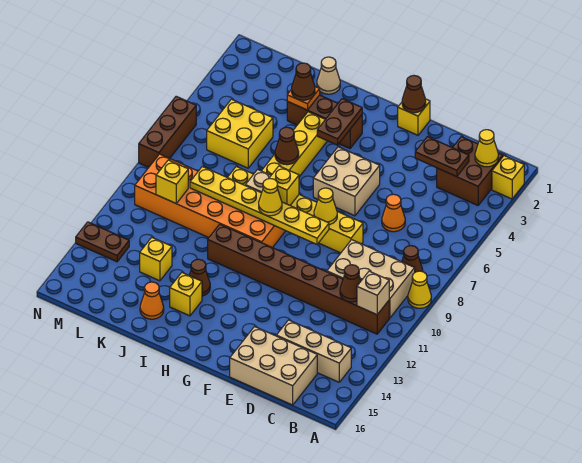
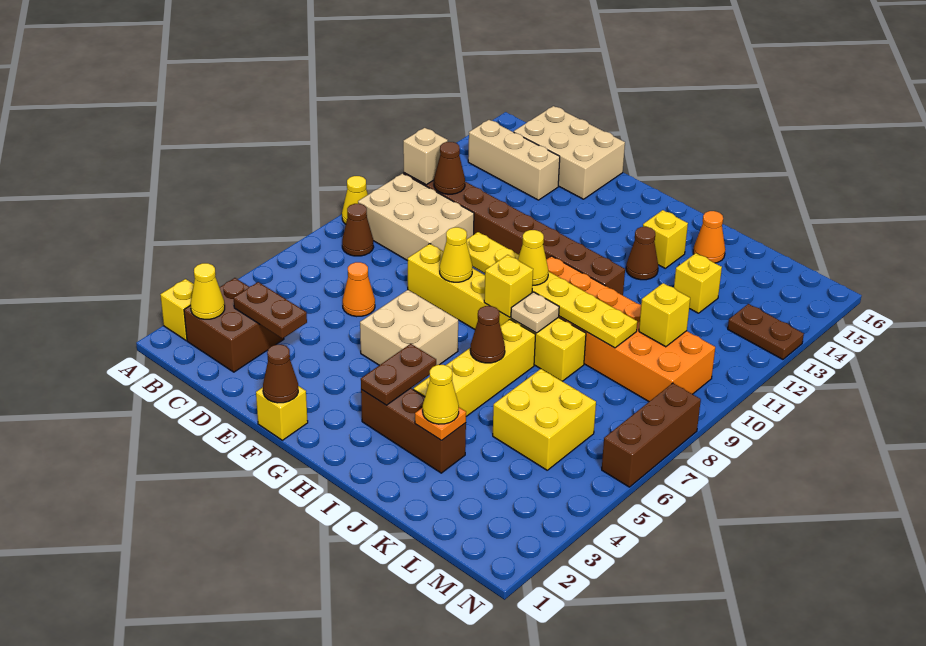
tan 1x1 cone [317,57,340,94] -> none
brown 1x1 cone [292,63,315,100] -> yellow 1x1 cone [423,365,459,424]

